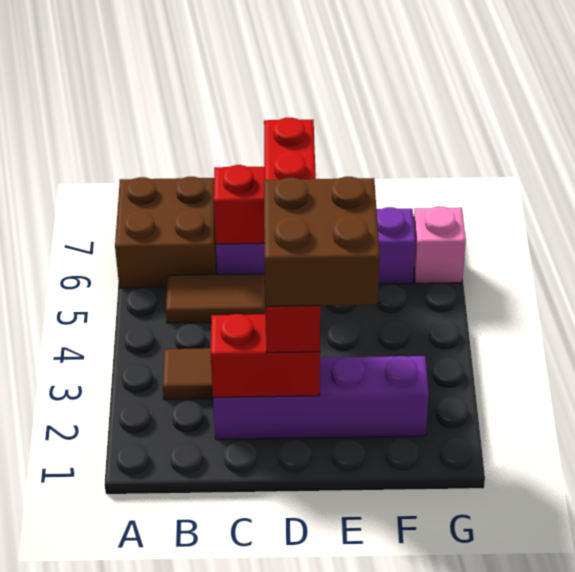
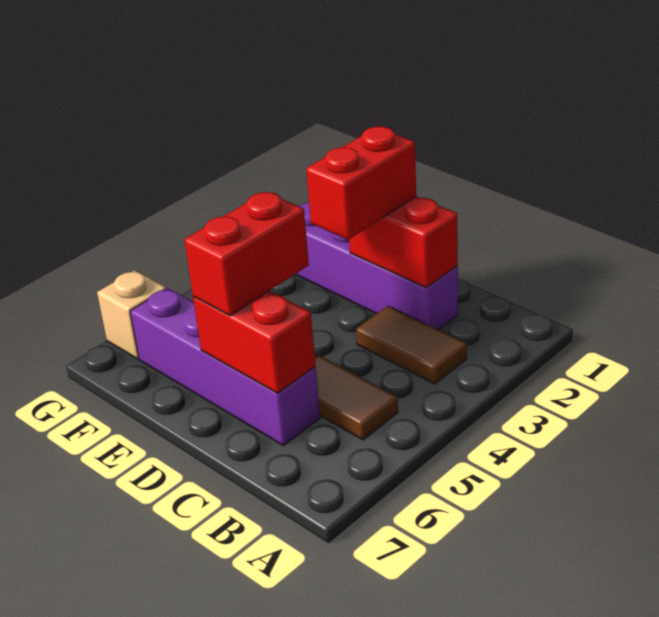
brown 2x2 brick [115,177,216,288] -> none
brown 2x2 brick [264,177,380,306] -> none
pink 1x1 brick [414,207,466,283] -> tan 1x1 brick [97,270,166,359]

